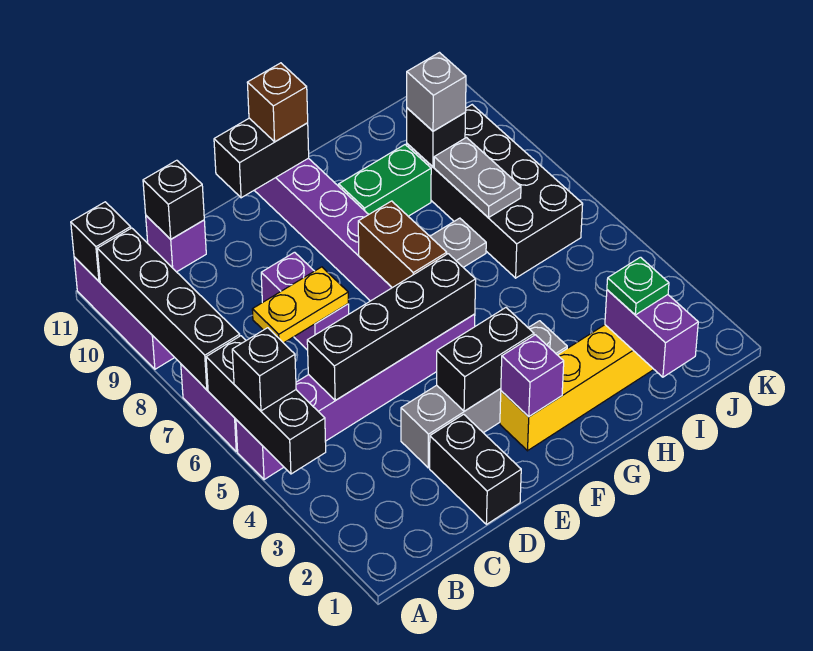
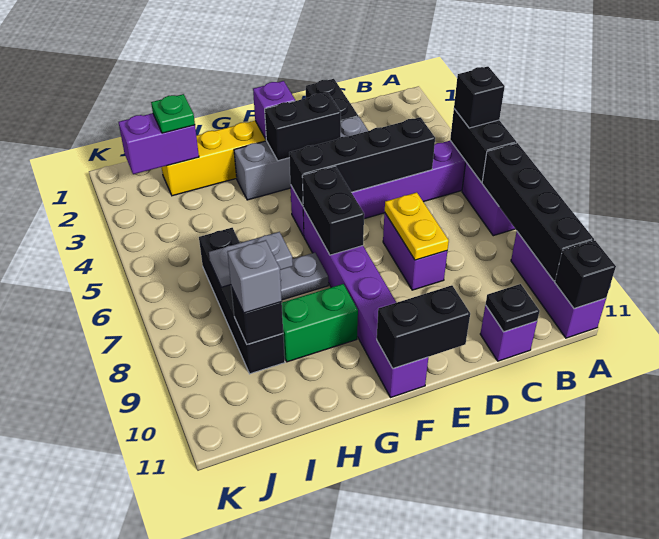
black 1x3 brick [206,336,326,474] -> black 1x2 brick [450,109,517,182]
yellow 1x2 plate [252,267,348,343] -> yellow 1x2 plate turned to [385,192,449,260]
black 1x1 brick [143,160,204,239] -> black 1x1 plate [486,284,540,332]
brown 1x2 brick [358,201,447,288] -> black 1x2 brick [302,166,364,255]
brown 1x1 brick [247,63,308,142] -> none
purple 1x2 brick [605,290,698,377] -> purple 1x2 brick turned to [119,113,199,174]
black 2x4 brick [407,105,583,278] -> black 1x4 brick [199,228,285,374]
grey 1x2 plate [434,138,521,218] -> grey 1x2 plate turned to [209,232,293,287]

